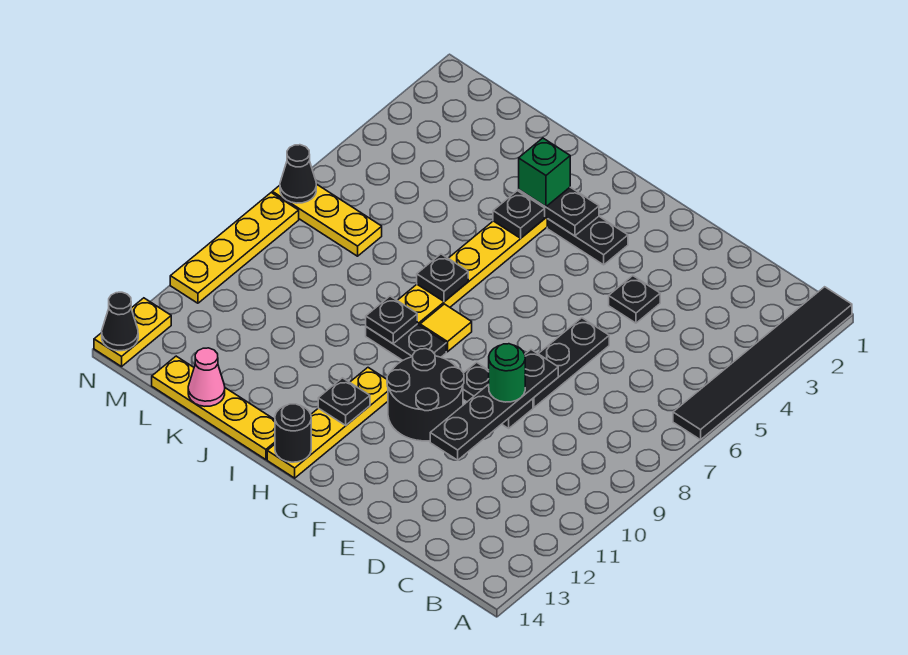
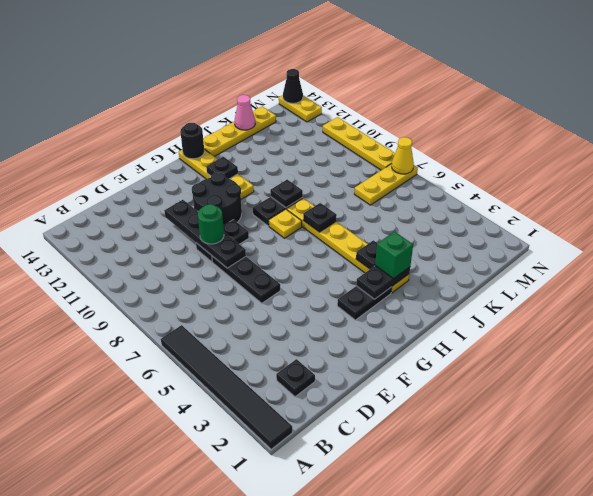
black 1x1 plate [609,276,660,323] -> black 1x1 plate moved to [276,359,315,397]
yellow 1x1 tile [420,304,472,352] -> yellow 1x1 plate [269,209,302,238]
black 1x1 cone [280,145,316,203] -> yellow 1x1 cone [392,137,414,174]

